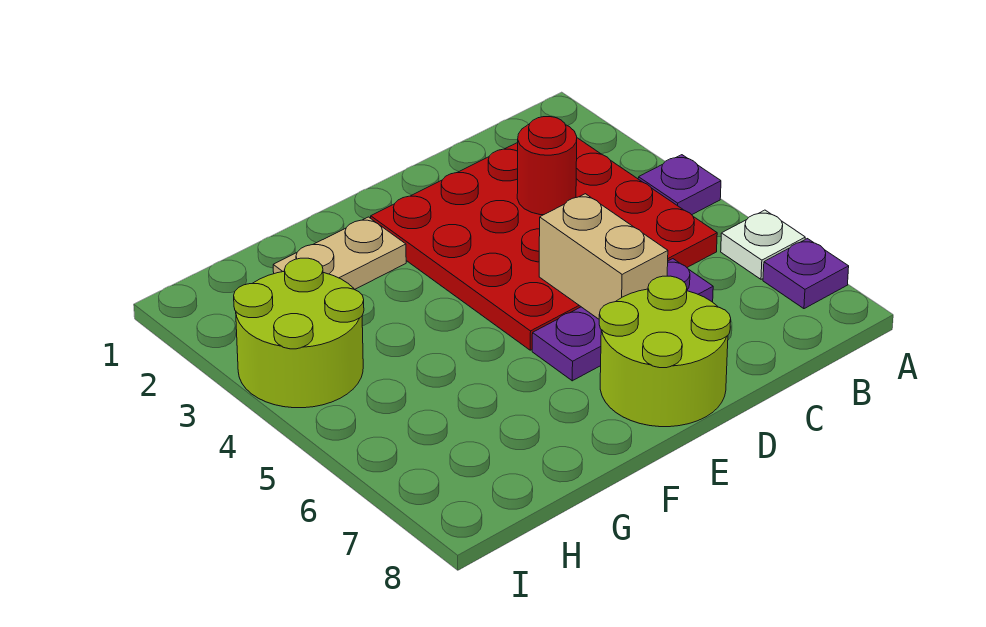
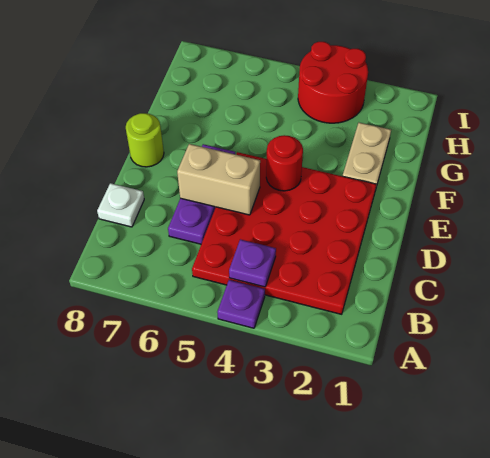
white 1x1 plate [721,210,805,279] -> white 1x1 plate moved to [97,183,144,227]
purple 1x1 plate [763,239,849,309] -> purple 1x1 plate moved to [229,239,276,287]
red 1x1 round brick [517,117,577,215] -> red 1x1 round brick moved to [266,135,303,191]
lime 2x2 round brick [599,276,731,427] -> lime 1x1 round brick [126,113,164,167]
lime 2x2 round brick [234,258,364,408] -> red 2x2 round brick [298,42,368,123]

